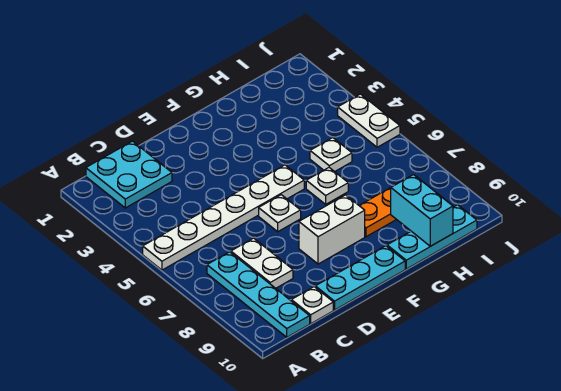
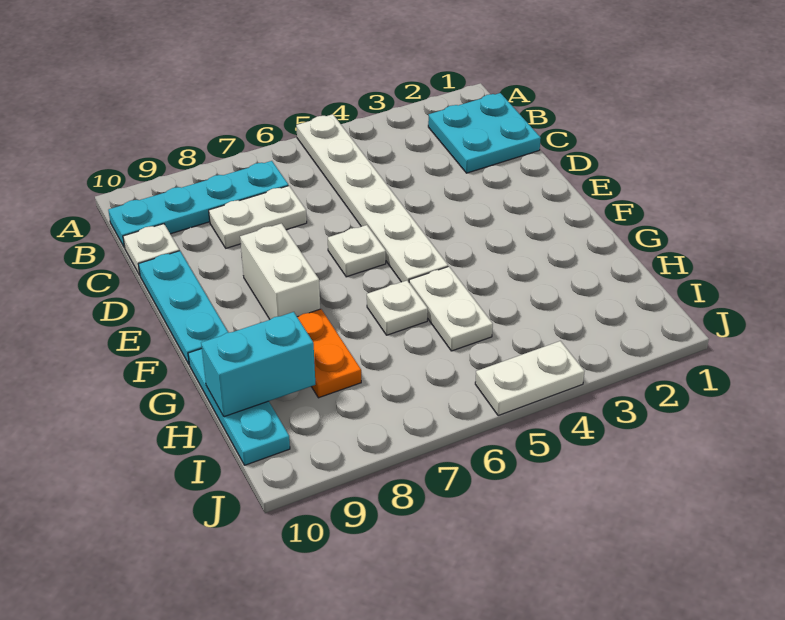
white 1x1 plate [310,138,352,172] -> white 1x2 plate [409,267,493,351]

